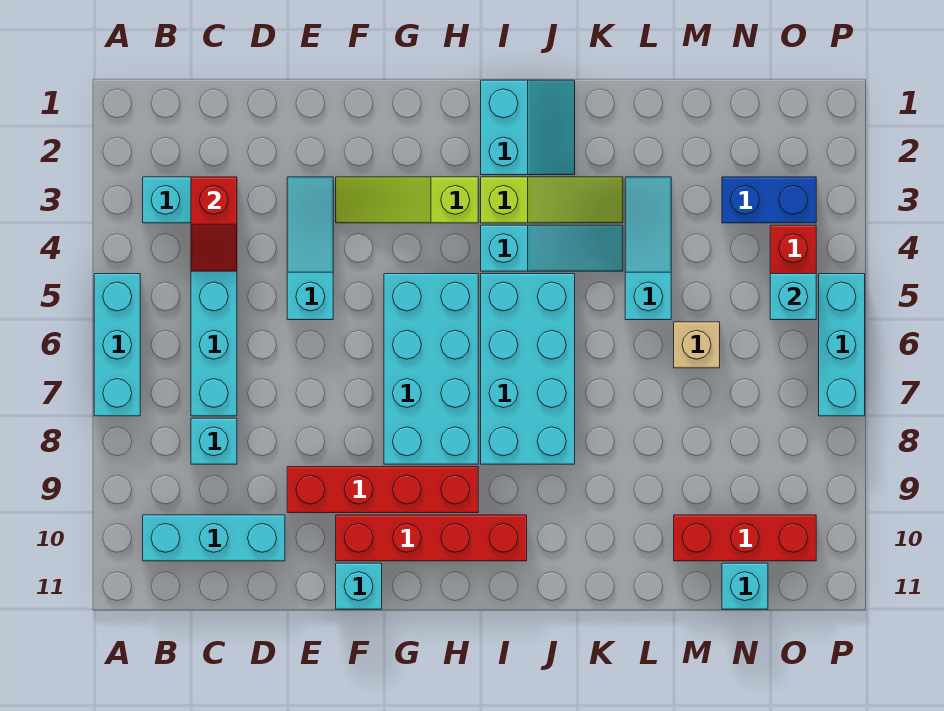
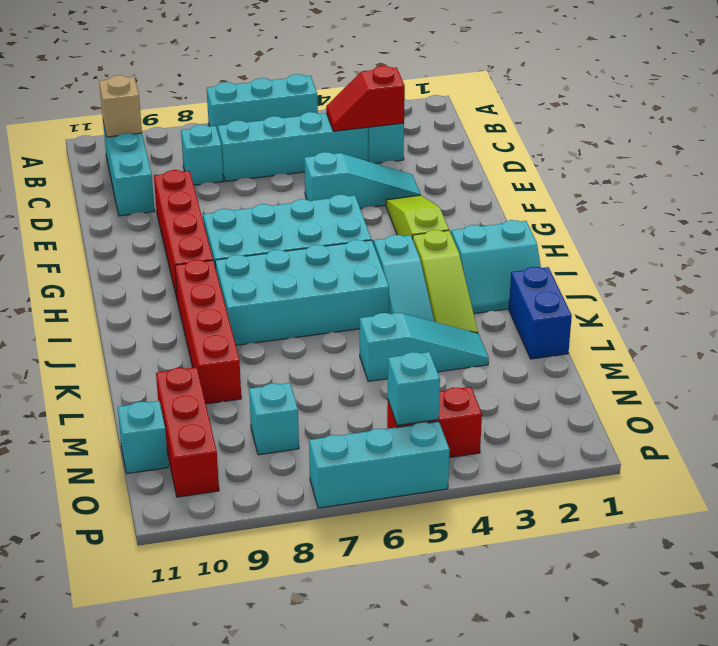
red 1x4 brick [336,515,527,561] -> red 1x4 brick moved to [175,260,241,404]
cyan 1x1 brick [336,563,382,609] -> cyan 1x1 brick moved to [249,383,299,455]
tan 1x1 brick [674,322,720,368] -> tan 1x1 brick moved to [99,75,142,137]
blue 1x2 brick [722,177,816,223] -> blue 1x2 brick moved to [509,267,572,359]

